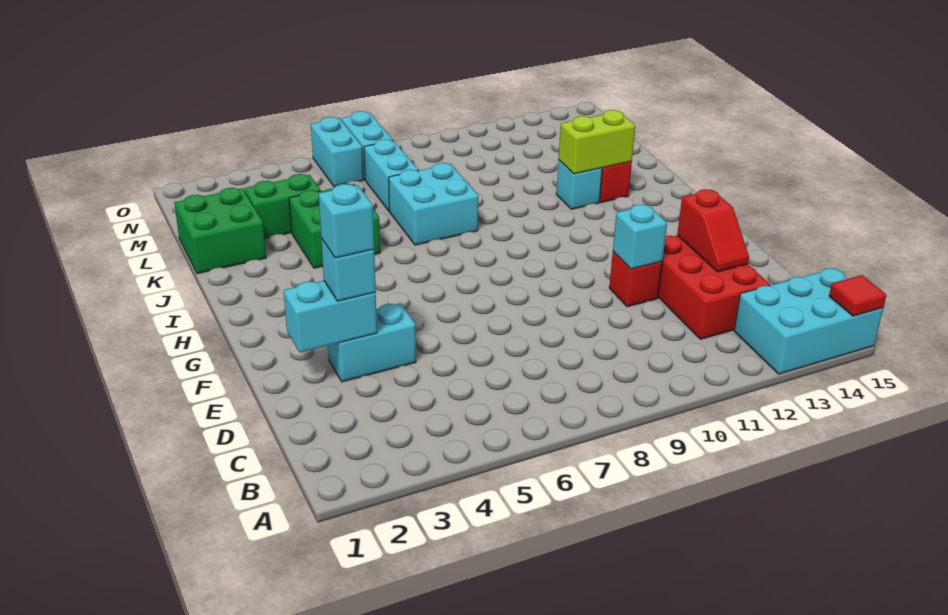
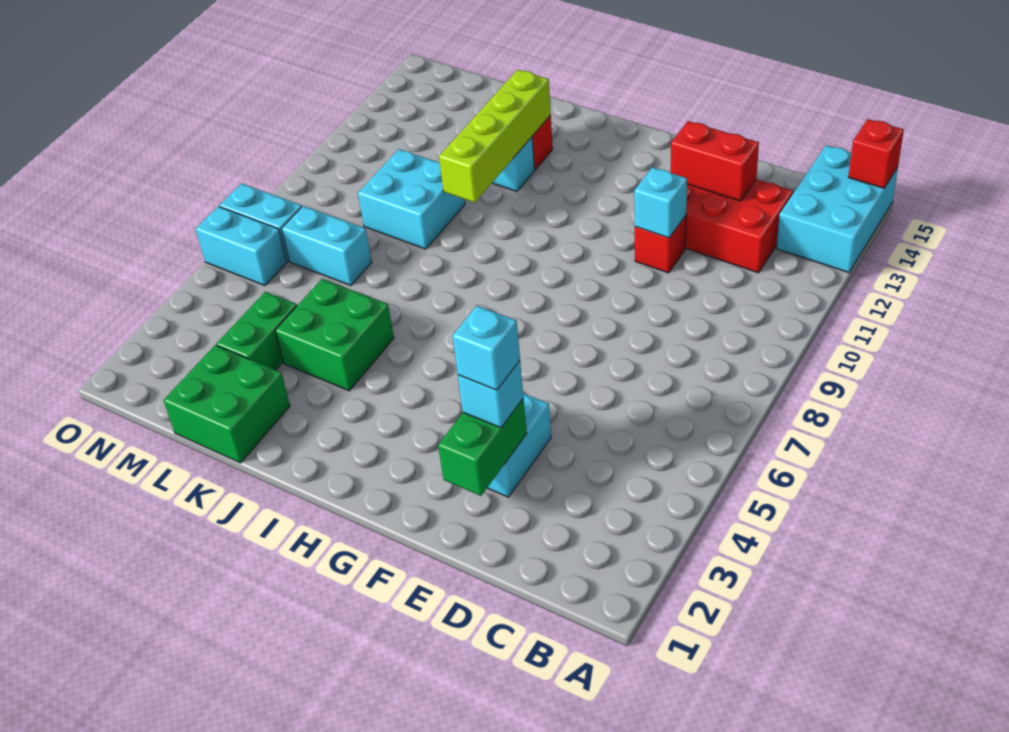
red 1x1 tile [829,275,886,316] -> red 1x1 brick [849,119,904,188]
red 1x2 slope [677,189,749,272] -> red 1x2 brick [671,121,759,201]
cyan 1x2 brick [284,281,377,353] -> green 1x2 brick [438,398,527,496]
cyan 2x2 brick [389,163,479,245] -> cyan 2x2 brick moved to [358,149,465,249]
lime 1x2 brick [559,110,635,174] -> lime 1x4 brick [439,70,551,203]

